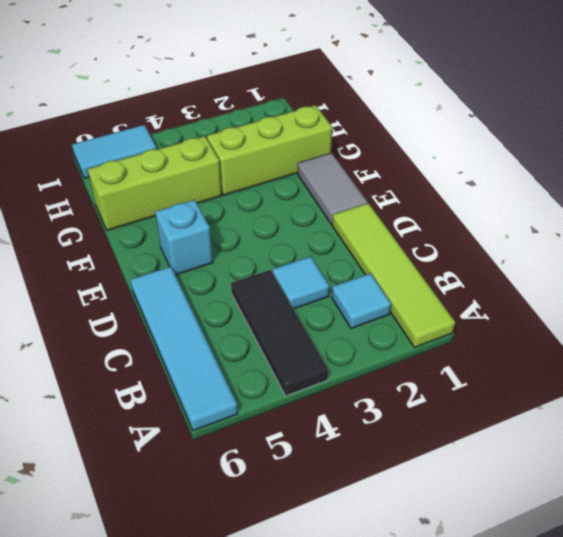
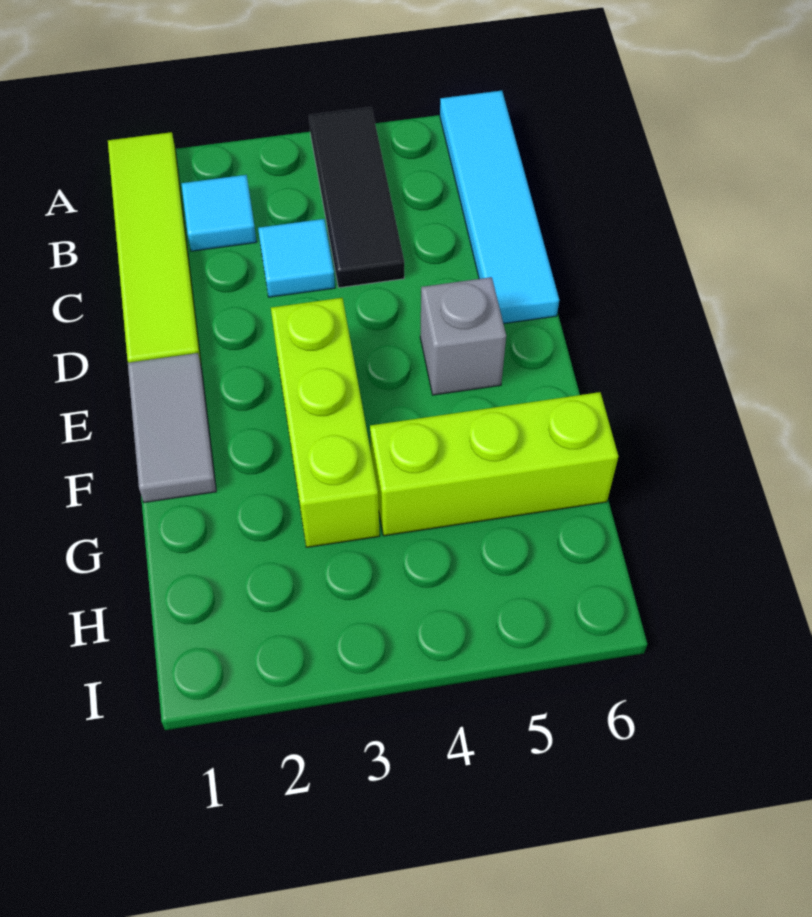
cyan 1x1 brick [155,200,213,275] -> grey 1x1 brick [420,277,506,395]
lime 1x3 brick [207,105,332,195] -> lime 1x3 brick turned to [271,298,380,547]
cyan 1x2 tile [72,125,156,179] -> none

